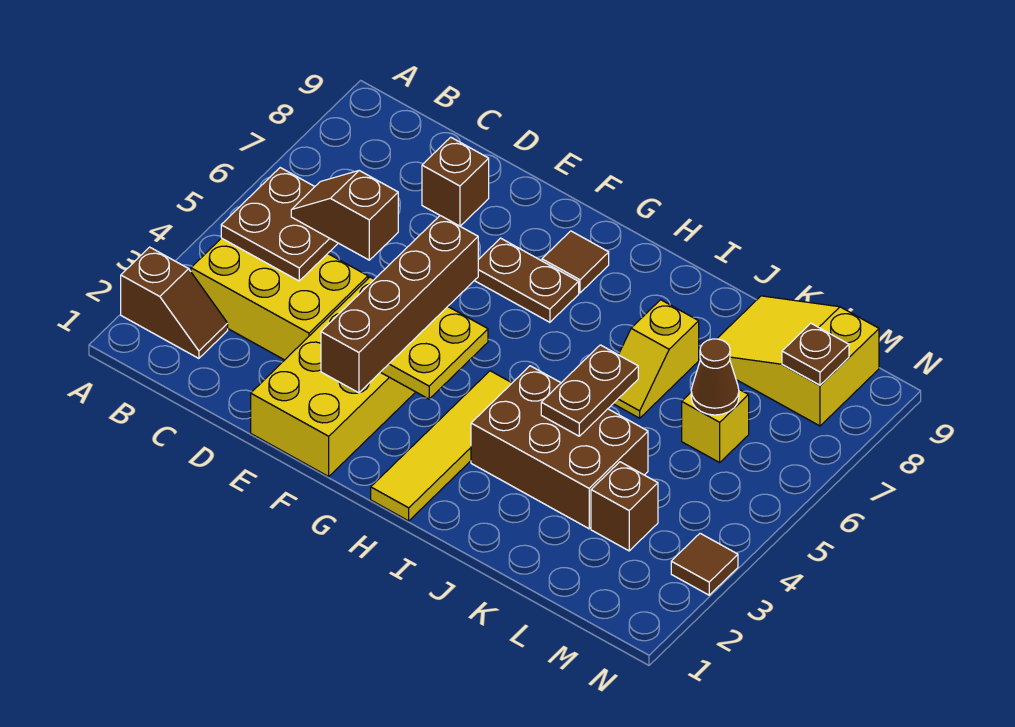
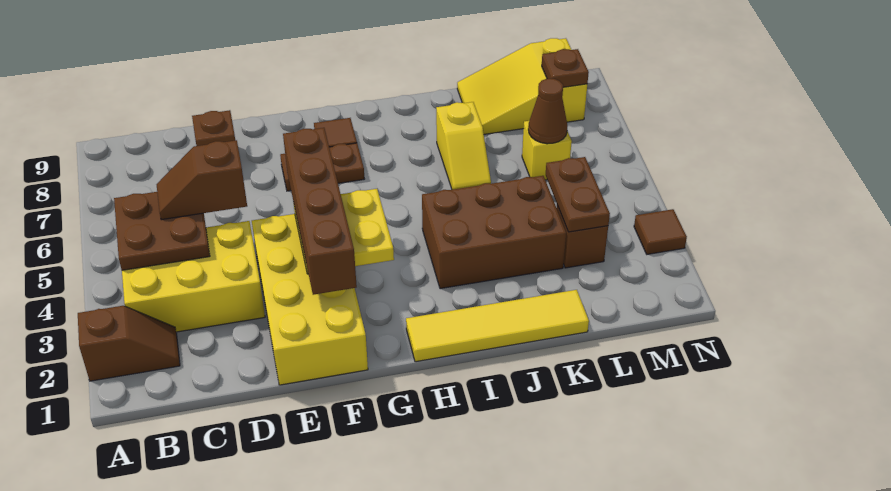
yellow 1x4 tile [371,371,512,521] -> yellow 1x4 tile turned to [406,290,589,362]
brown 1x2 plate [541,345,638,436] -> brown 1x2 plate moved to [546,157,610,232]

